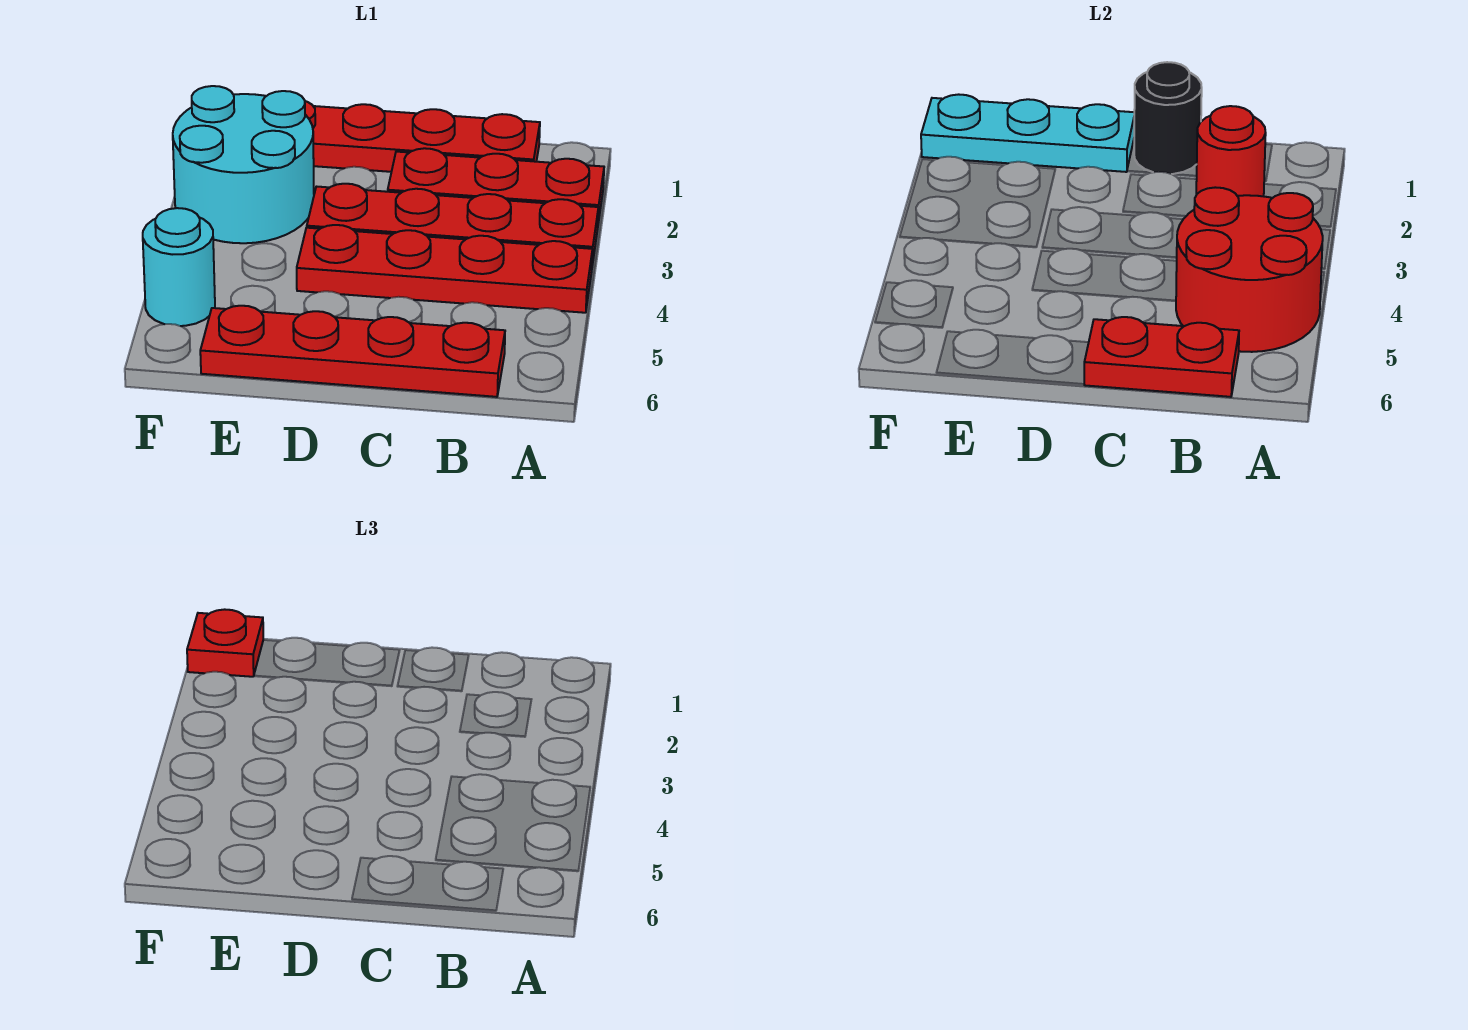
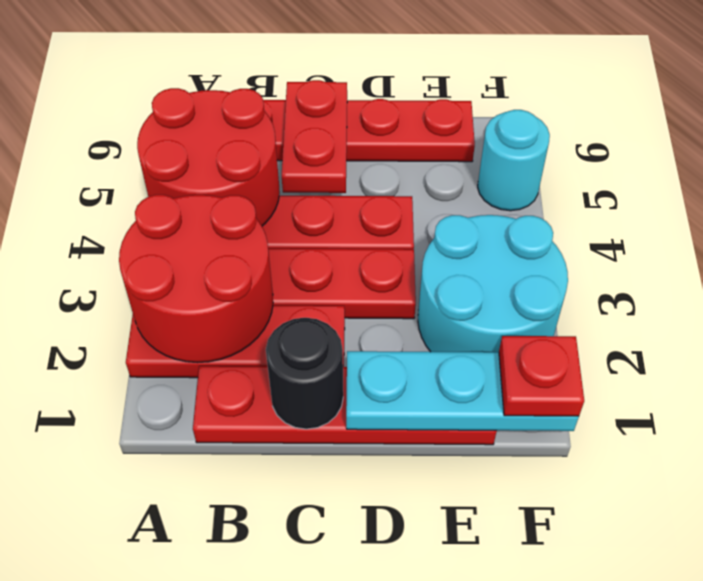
red 1x1 round brick [1196,106,1266,196] -> red 2x2 round brick [119,195,273,363]
red 1x2 plate [1084,317,1239,397] -> red 1x2 plate turned to [282,80,347,193]

